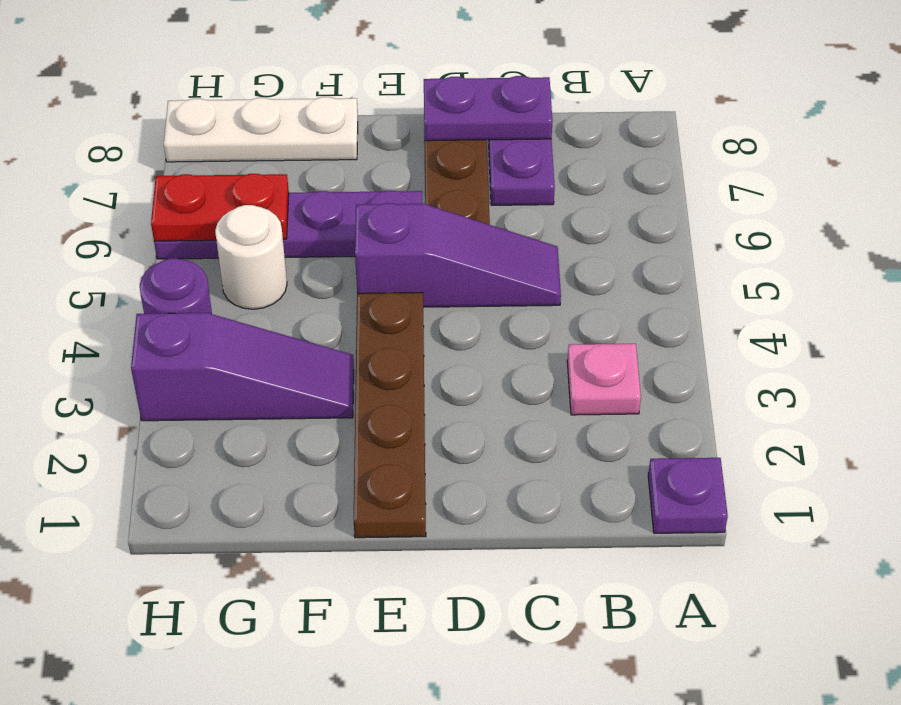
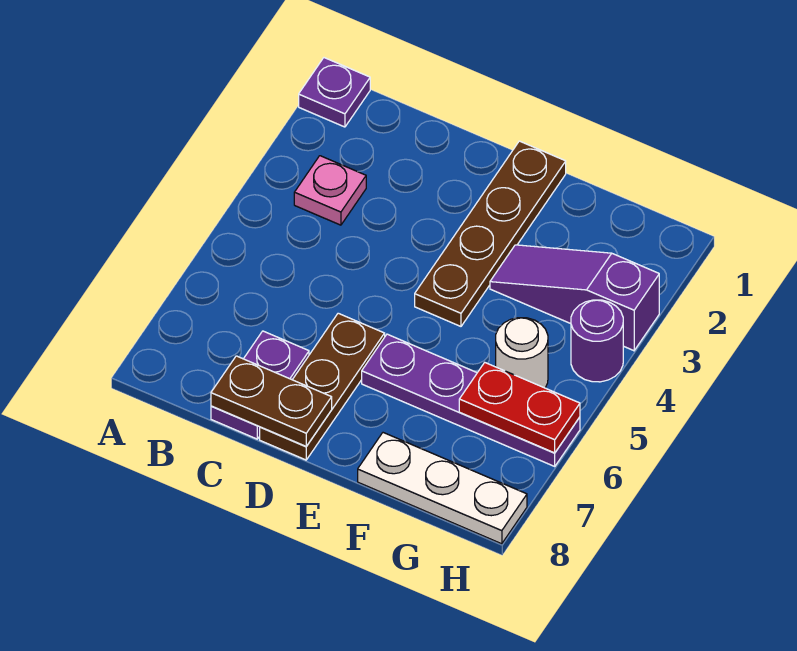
purple 1x3 slope [355,203,561,307] -> none
purple 1x2 plate [424,76,552,141] -> brown 1x2 plate [211,356,332,446]

